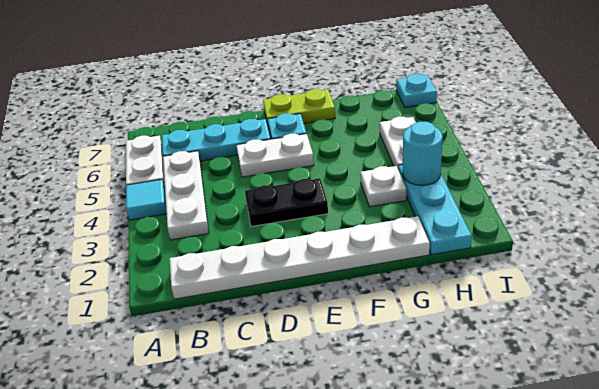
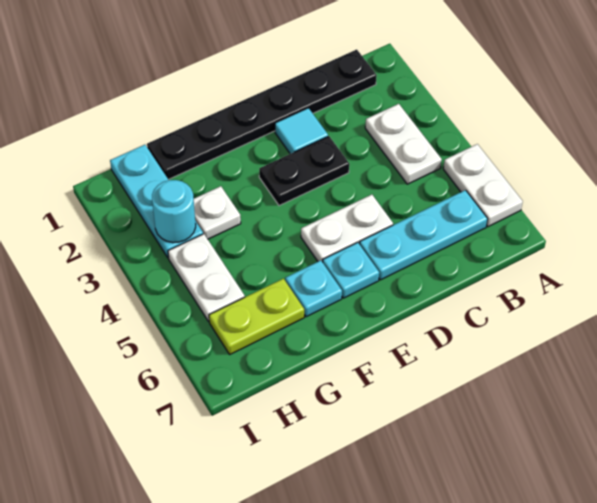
cyan 1x1 tile [126,179,167,220] -> cyan 1x1 tile moved to [275,108,328,154]
white 1x6 plate [169,216,430,299] -> black 1x6 plate [147,50,377,180]
white 1x3 plate [163,151,209,240] -> white 1x2 plate [365,104,442,184]
lime 1x2 plate [263,89,335,125] -> lime 1x2 plate moved to [209,279,304,354]
cyan 1x1 plate [396,74,437,107] -> cyan 1x1 plate moved to [285,260,342,317]

